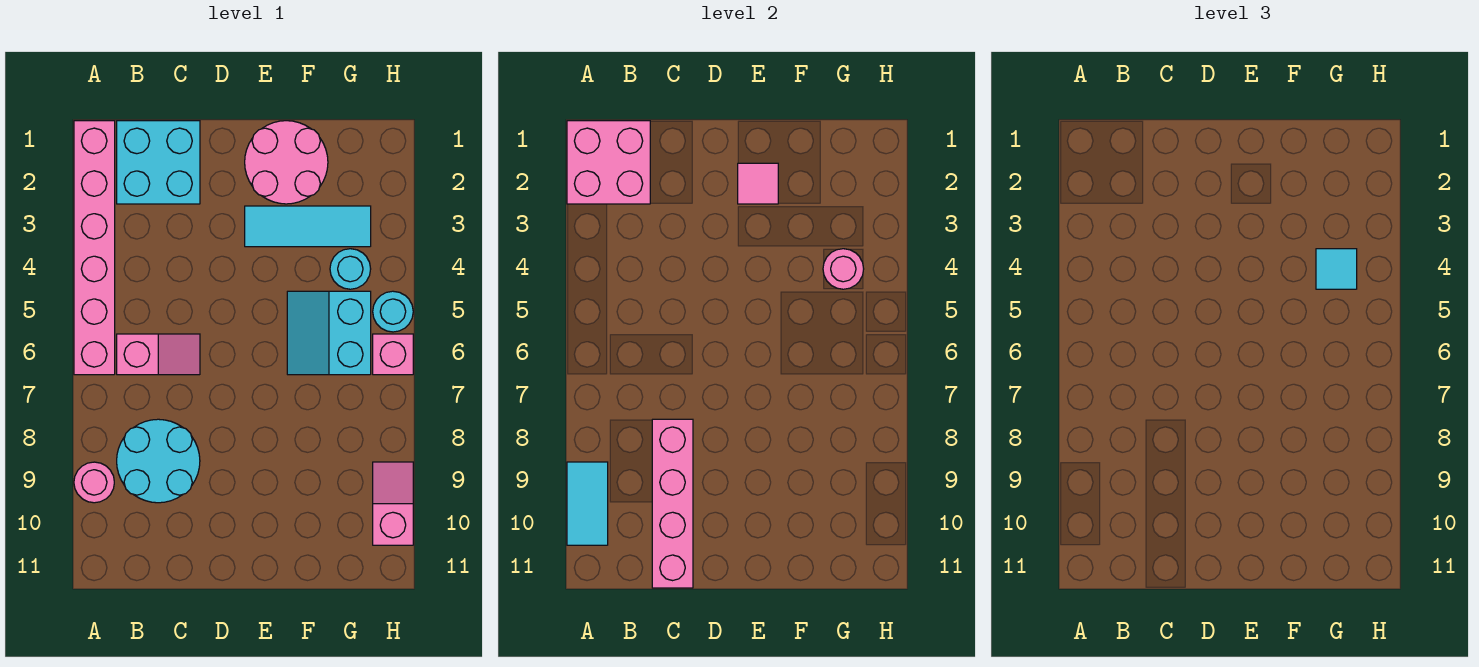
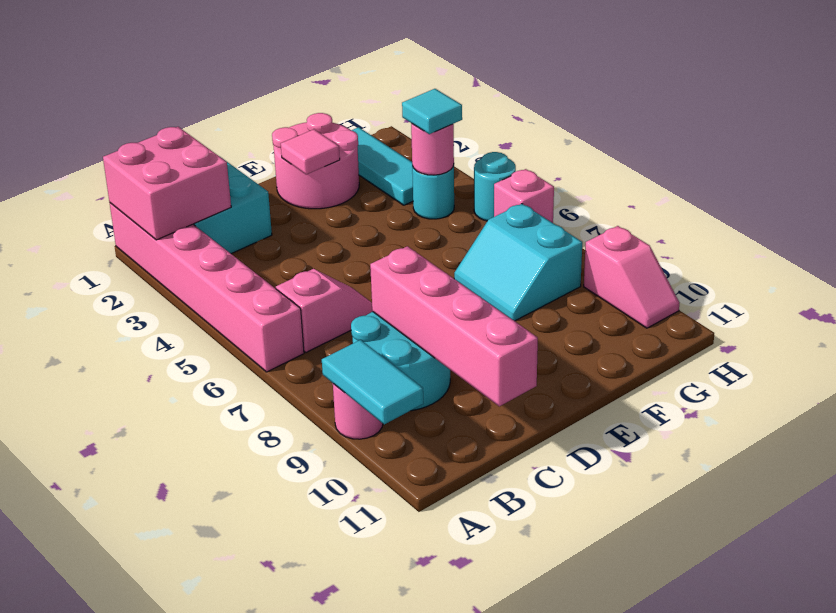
cyan 1x3 tile [245,206,371,247] -> cyan 1x3 tile turned to [352,127,413,205]
cyan 2x2 slope [287,291,371,375] -> cyan 2x2 slope moved to [454,204,582,321]
pink 1x2 slope [373,462,413,545] -> pink 1x2 slope turned to [584,226,679,328]

